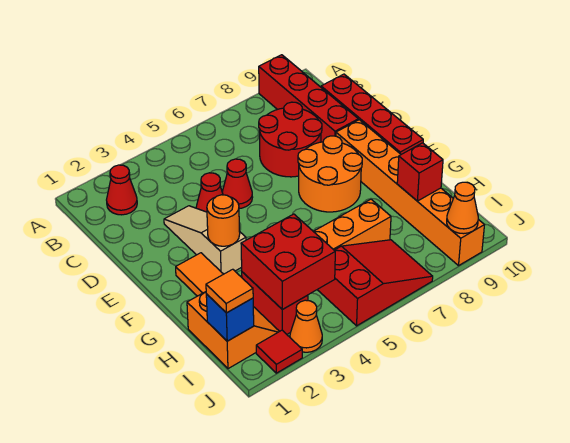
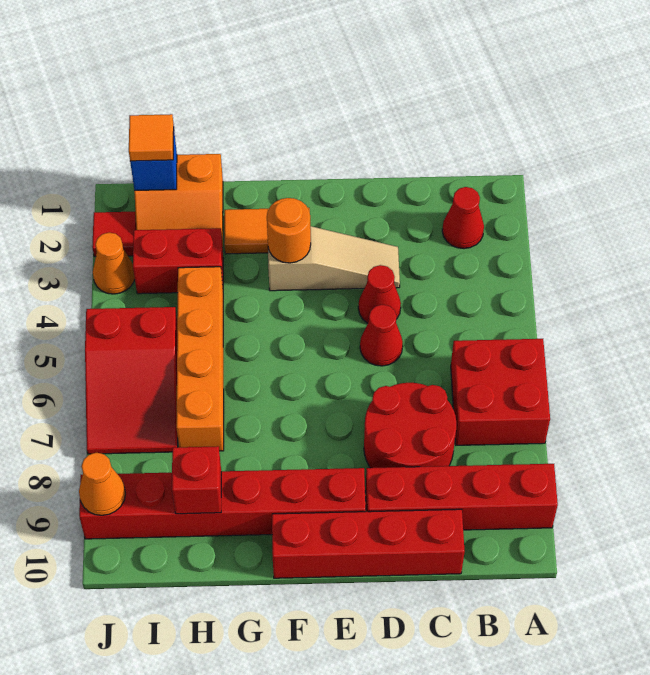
orange 2x2 round brick [298,136,362,212] -> none
orange 1x6 brick [336,120,484,266] -> red 1x6 brick [79,468,366,539]
red 2x2 brick [241,214,335,310] -> red 2x2 brick moved to [451,339,550,445]

